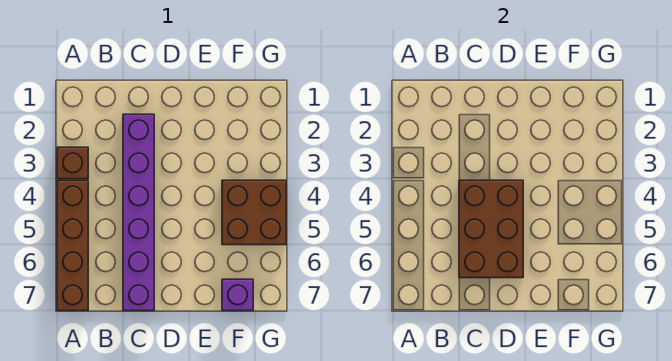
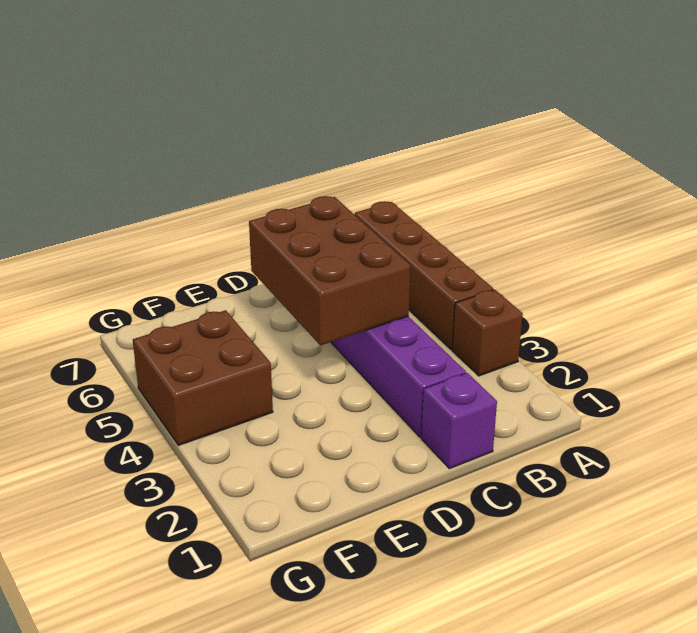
purple 1x1 brick [222,279,253,311] -> purple 1x1 brick moved to [421,373,497,469]

